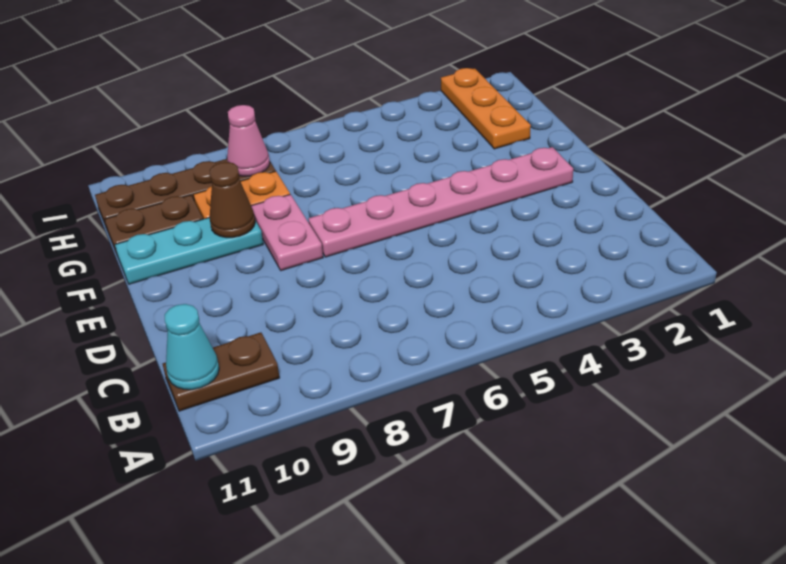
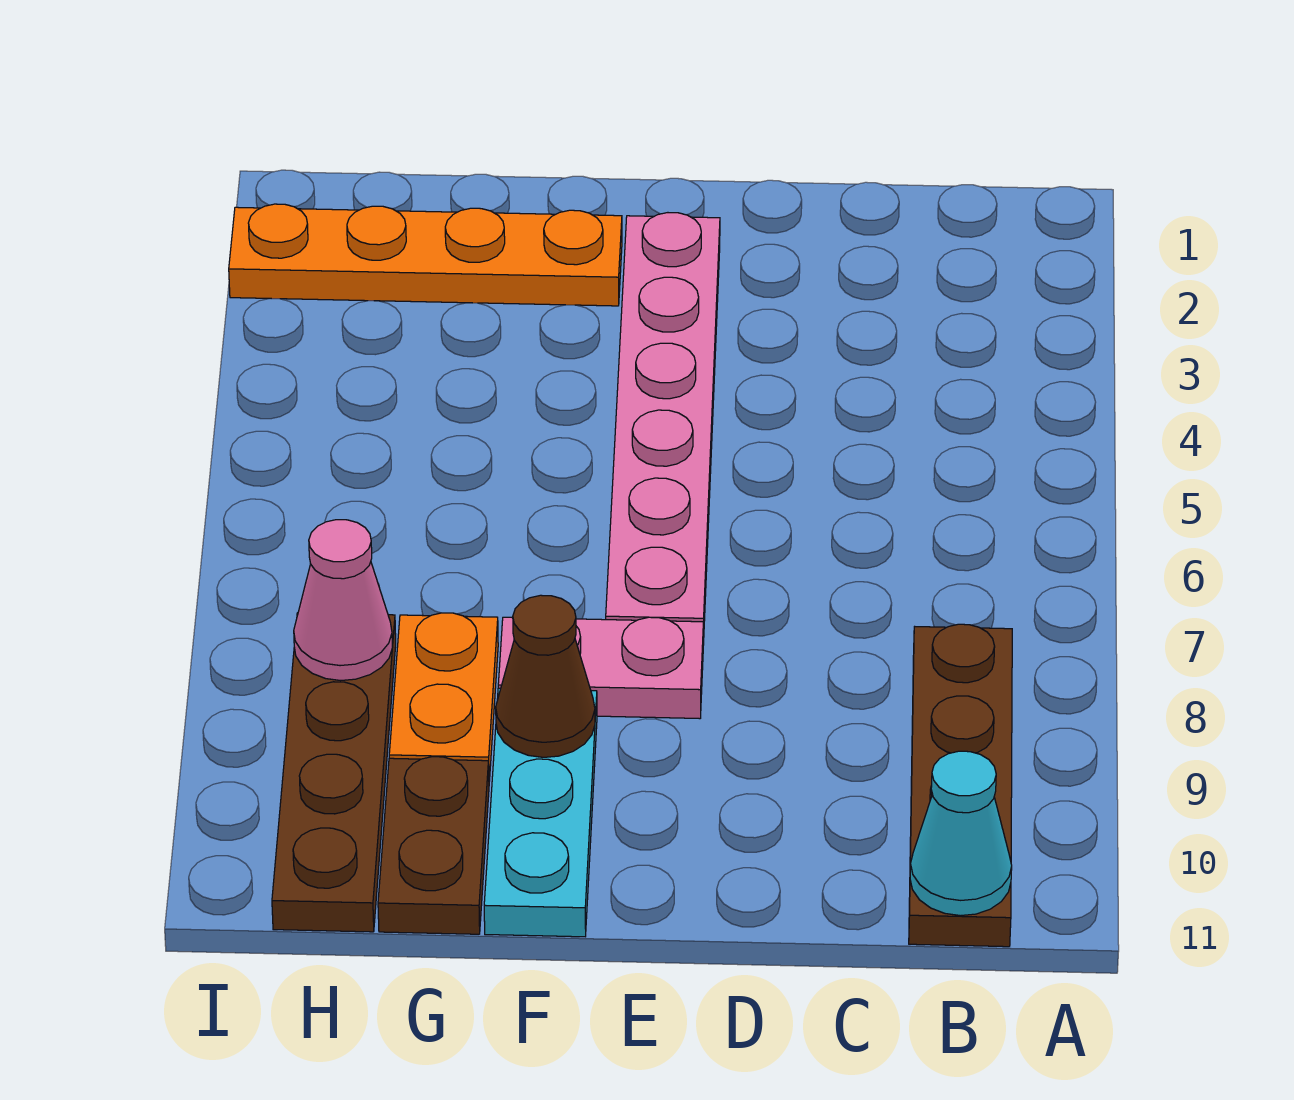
brown 1x2 plate [163,332,280,411] -> brown 1x4 plate [909,624,1012,947]
orange 1x3 plate [441,68,531,149] -> orange 1x4 plate [229,204,622,306]

